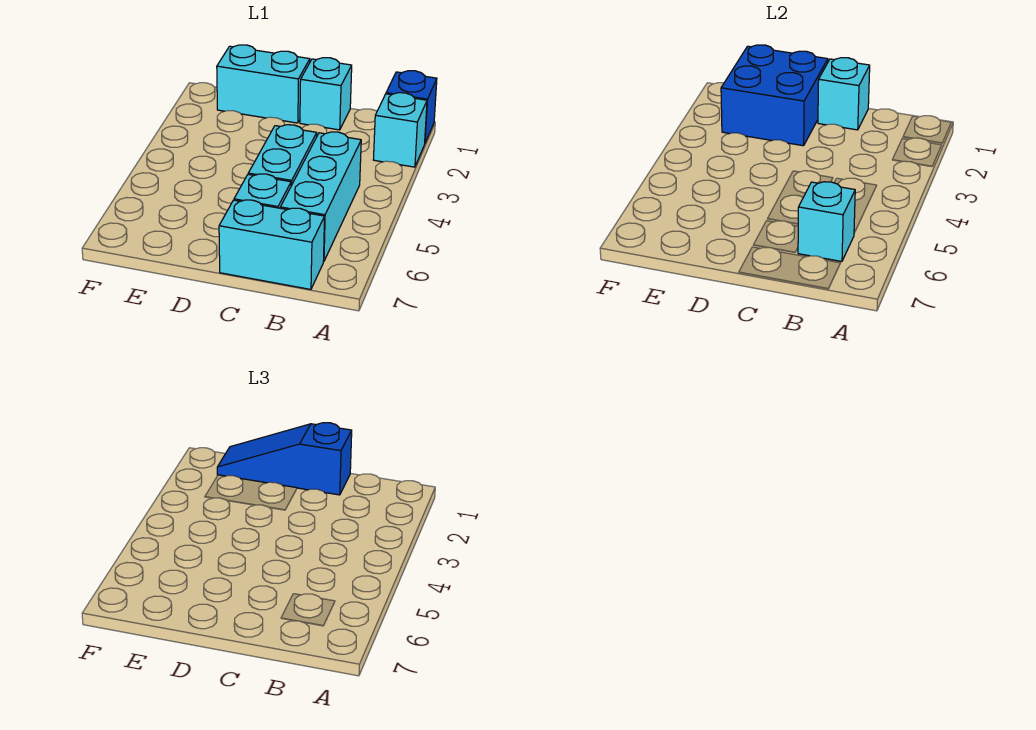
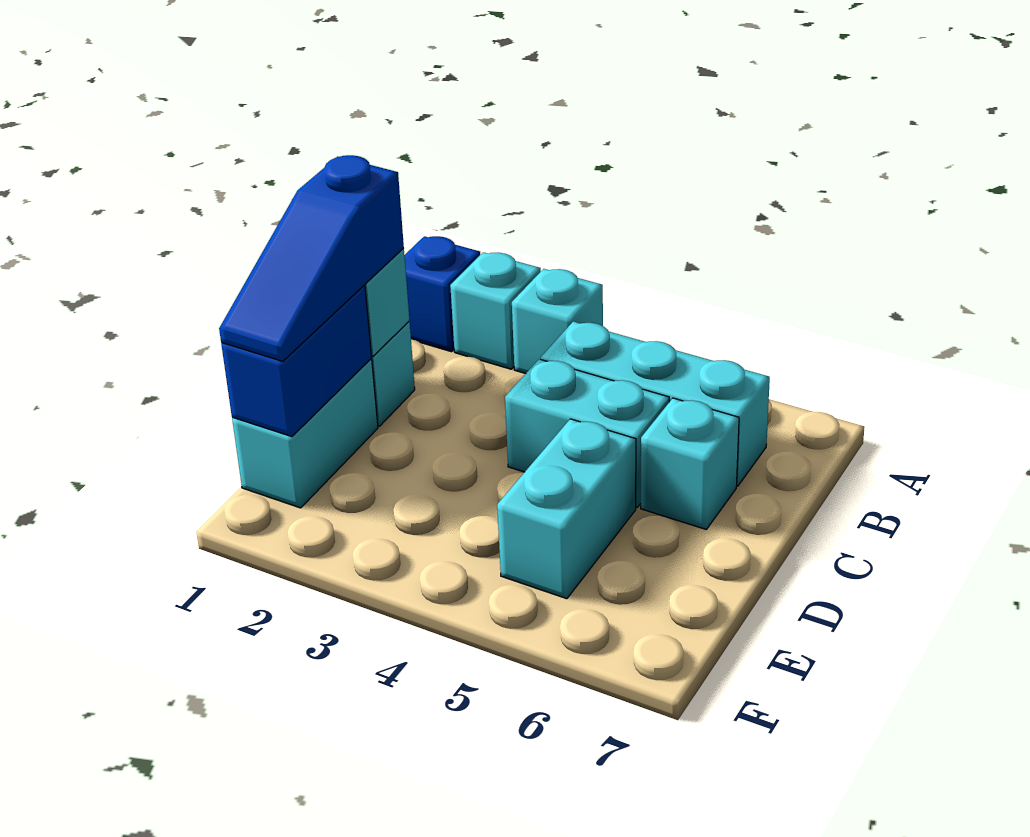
cyan 1x1 brick [798,182,855,261] -> cyan 1x1 brick moved to [512,269,603,374]
cyan 1x2 brick [219,200,325,289] -> cyan 1x2 brick moved to [497,419,636,599]
blue 2x2 brick [721,45,828,146] -> blue 1x2 brick [221,285,372,437]

